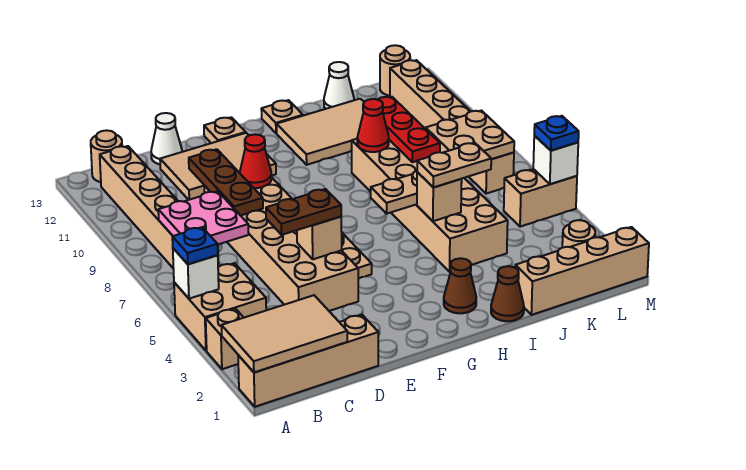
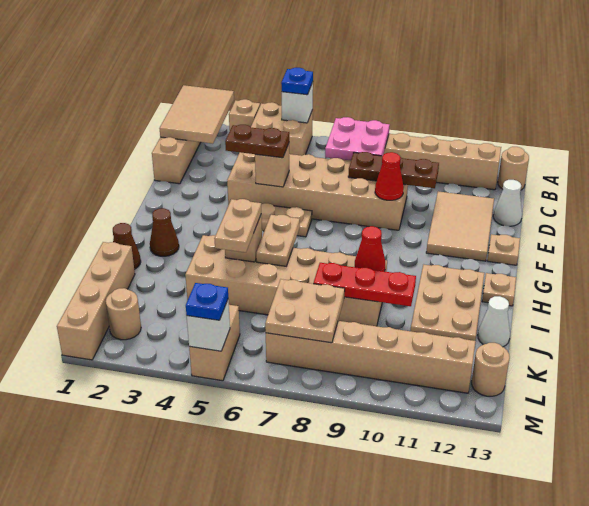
brown 1x2 plate [266,189,341,235] -> brown 1x2 plate turned to [225,125,289,158]
tan 2x3 tile [277,99,364,165] -> tan 2x3 plate [411,264,484,341]

